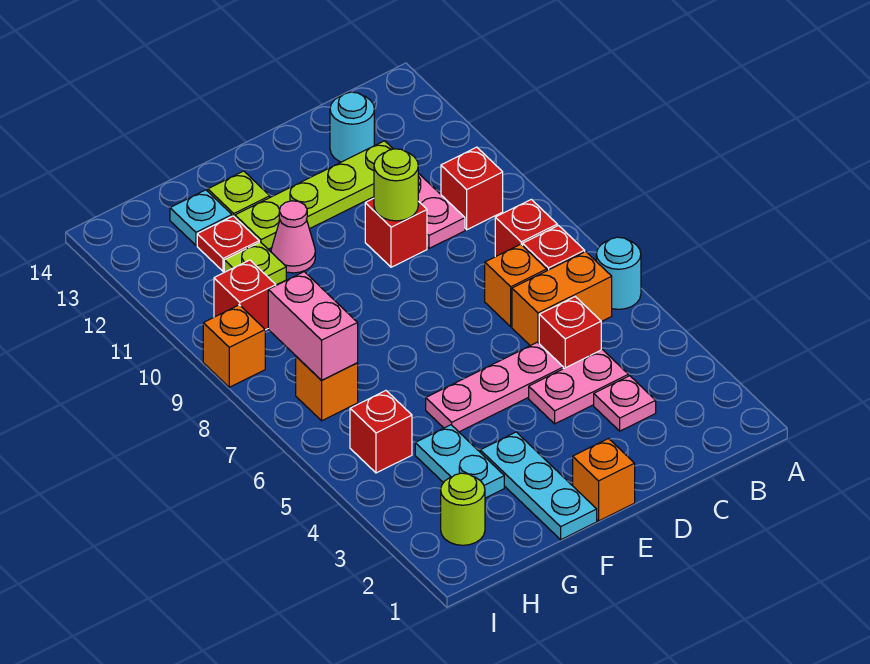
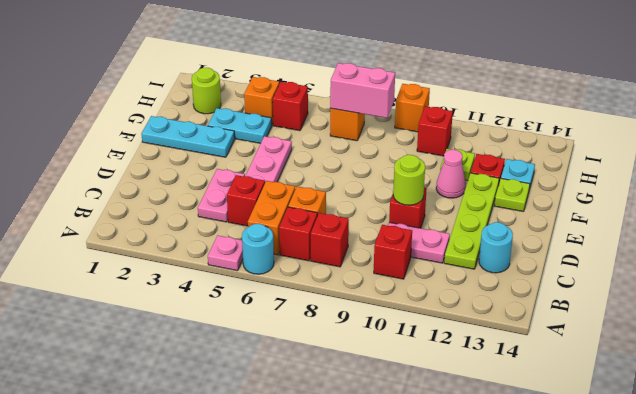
pink 1x1 plate [594,376,656,431] -> pink 1x1 plate moved to [208,235,243,271]
orange 1x1 brick [573,439,635,521] -> orange 1x1 brick moved to [244,77,279,125]

